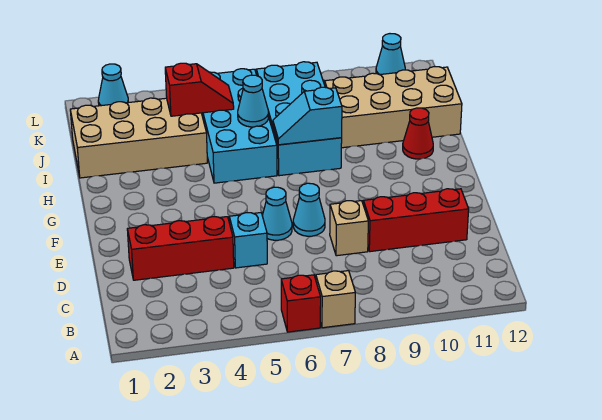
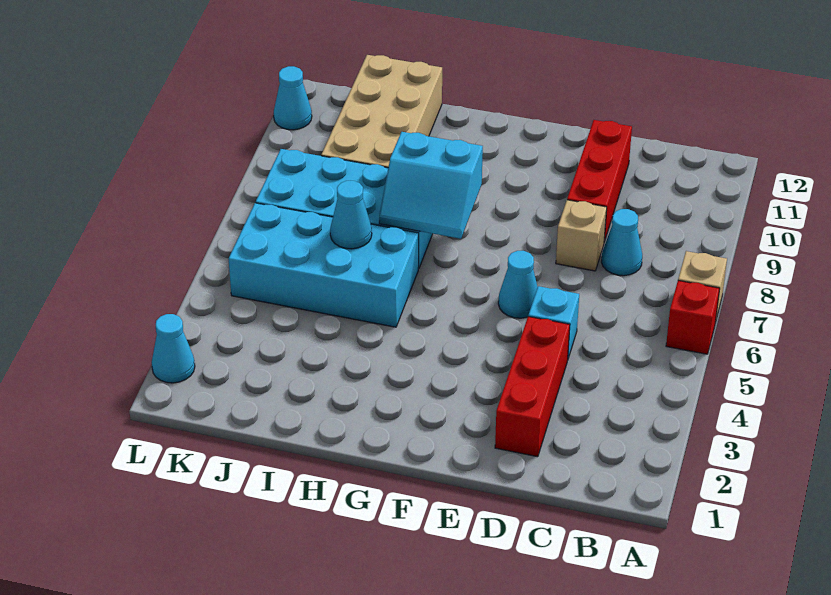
cyan 1x1 cone [293,183,325,236] -> cyan 1x1 cone moved to [602,209,642,276]
cyan 1x2 slope [273,87,342,145] -> cyan 2x2 slope [379,132,483,239]
red 1x1 cone [403,108,433,159] -> none
tan 2x4 brick [70,98,207,178] -> none
red 1x2 slope [165,63,234,116] -> none

